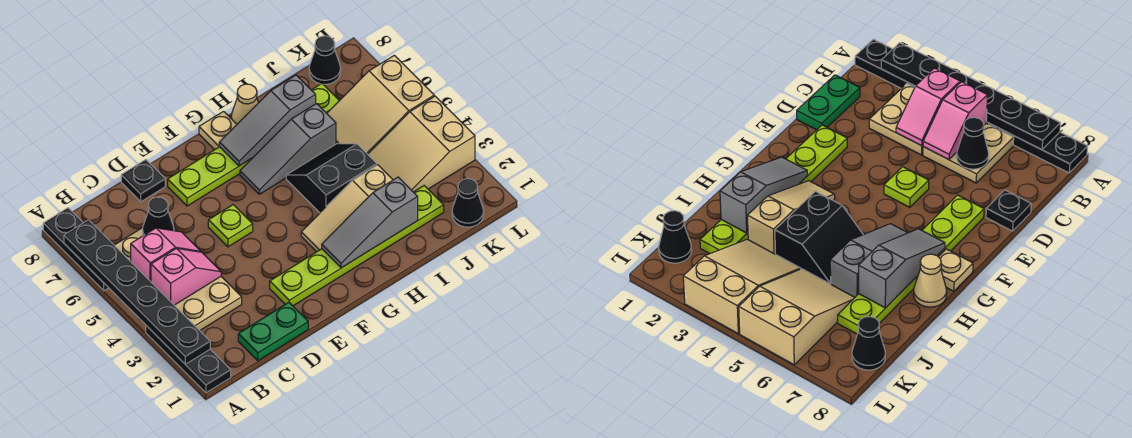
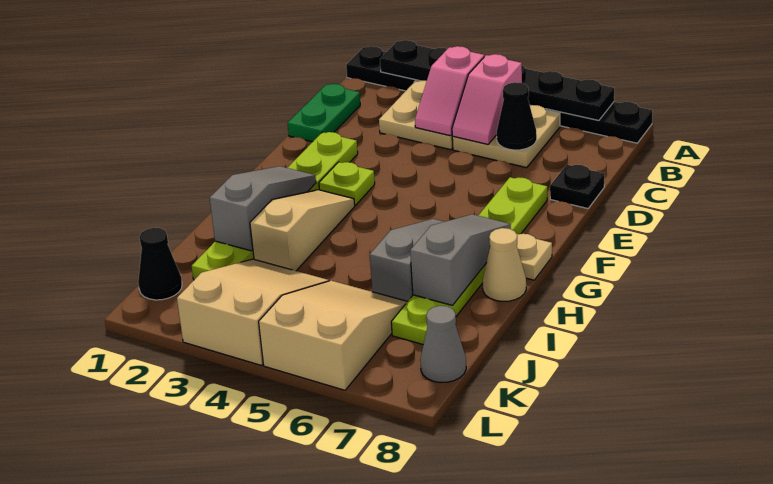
lime 1x1 plate [208,205,253,247] -> lime 1x1 plate moved to [319,162,375,205]
black 2x2 slope [286,144,377,213] -> none
black 1x1 cone [309,36,341,84] -> grey 1x1 cone [420,306,466,383]

